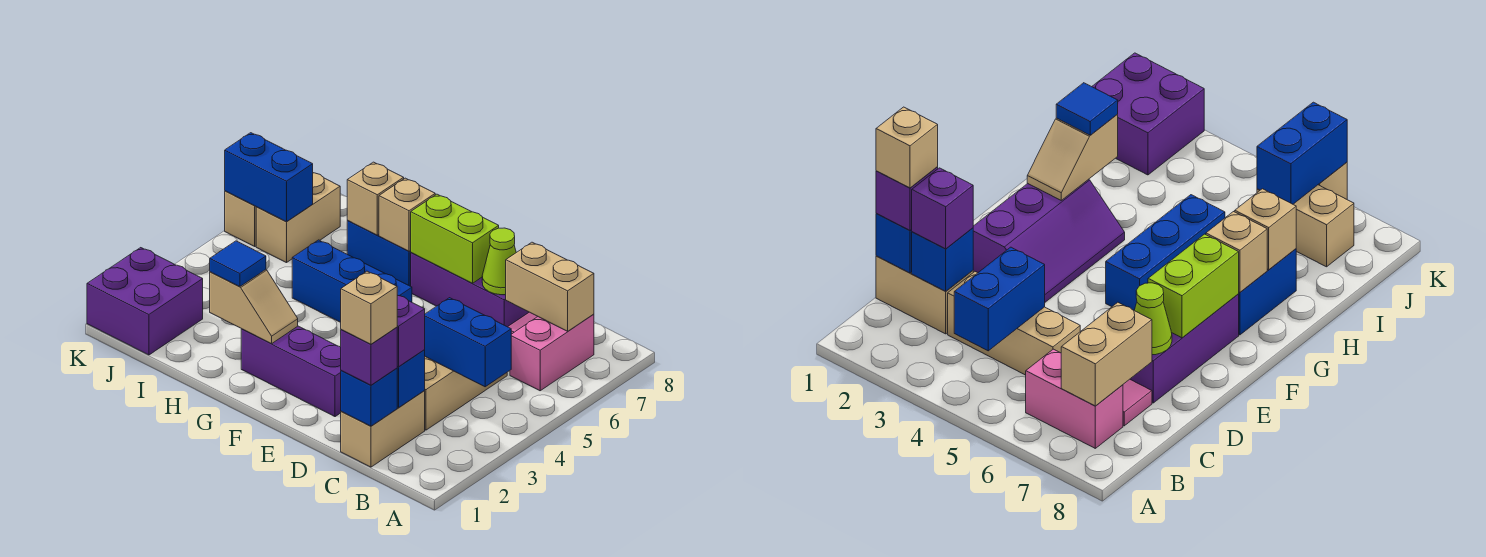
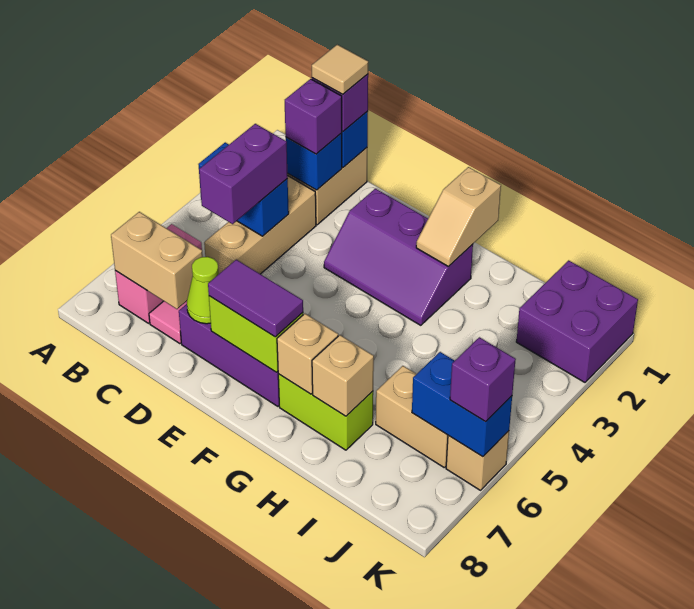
tan 1x1 brick [341,271,397,344] -> tan 1x1 tile [312,45,368,94]
none -> purple 1x2 brick [199,124,288,224]
none -> purple 1x2 tile [208,260,303,337]
blue 1x3 brick [292,240,412,322] -> none
tan 1x2 slope [210,270,298,344] -> tan 1x2 slope turned to [416,167,501,267]
blue 1x2 brick [347,220,411,286] -> lime 1x2 brick [278,374,373,450]
blue 1x1 tile [210,241,266,287] -> none
tan 1x2 brick [256,173,340,263] -> tan 1x2 brick turned to [376,366,448,467]
none -> purple 1x1 brick [450,337,516,422]

